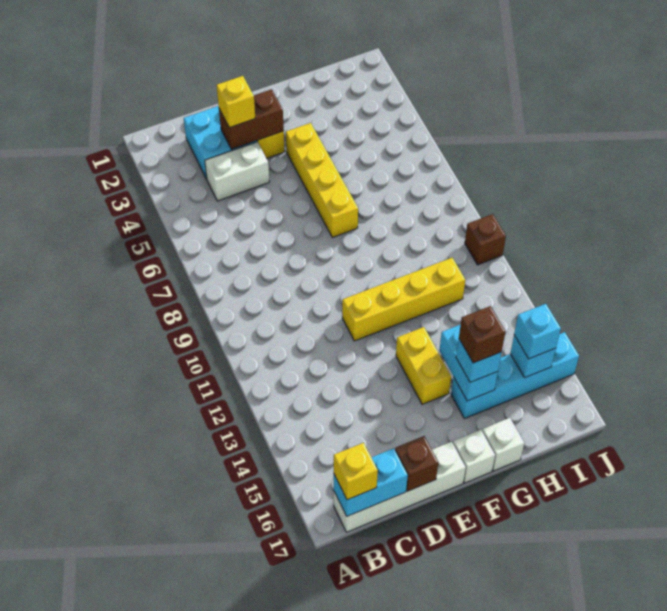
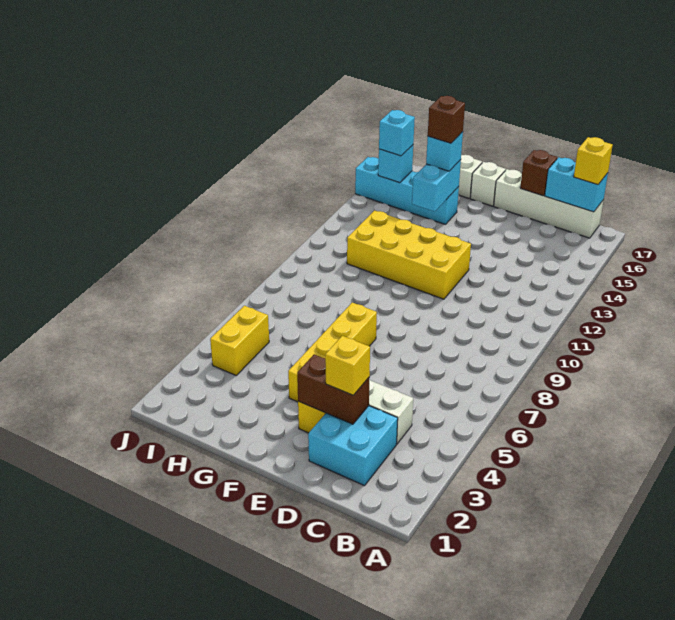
yellow 1x4 brick [342,258,465,341] -> yellow 2x4 brick [347,211,471,299]
yellow 1x2 brick [396,327,451,404] -> yellow 1x2 brick moved to [210,306,269,375]
brown 1x1 brick [465,214,506,265] -> none

